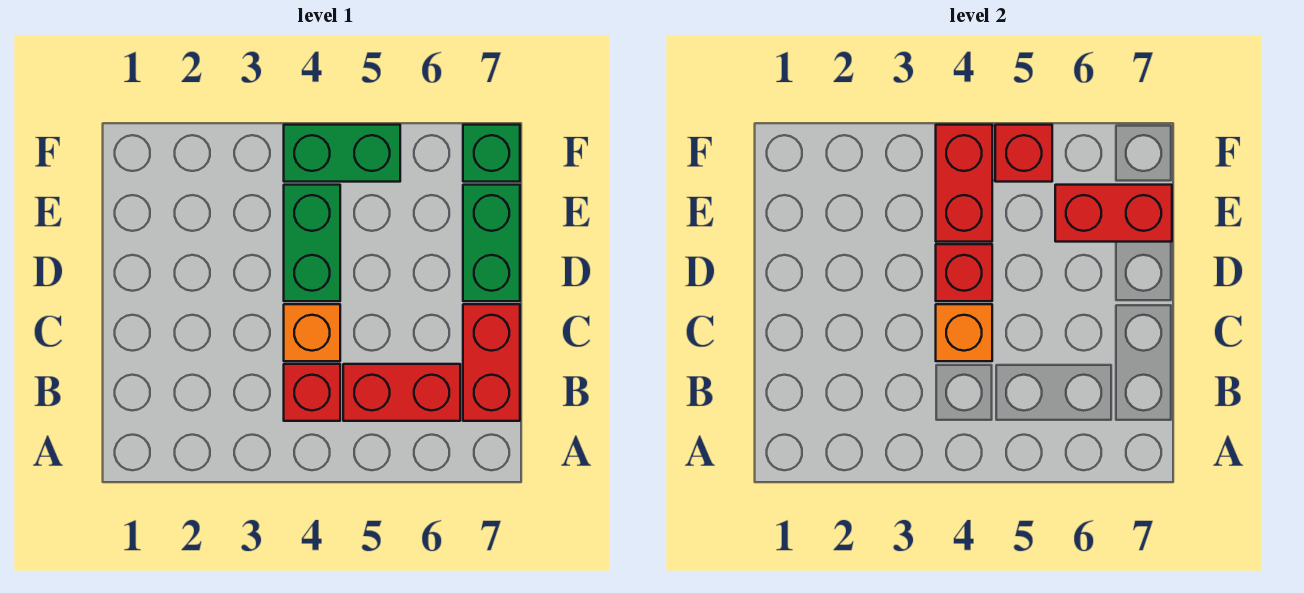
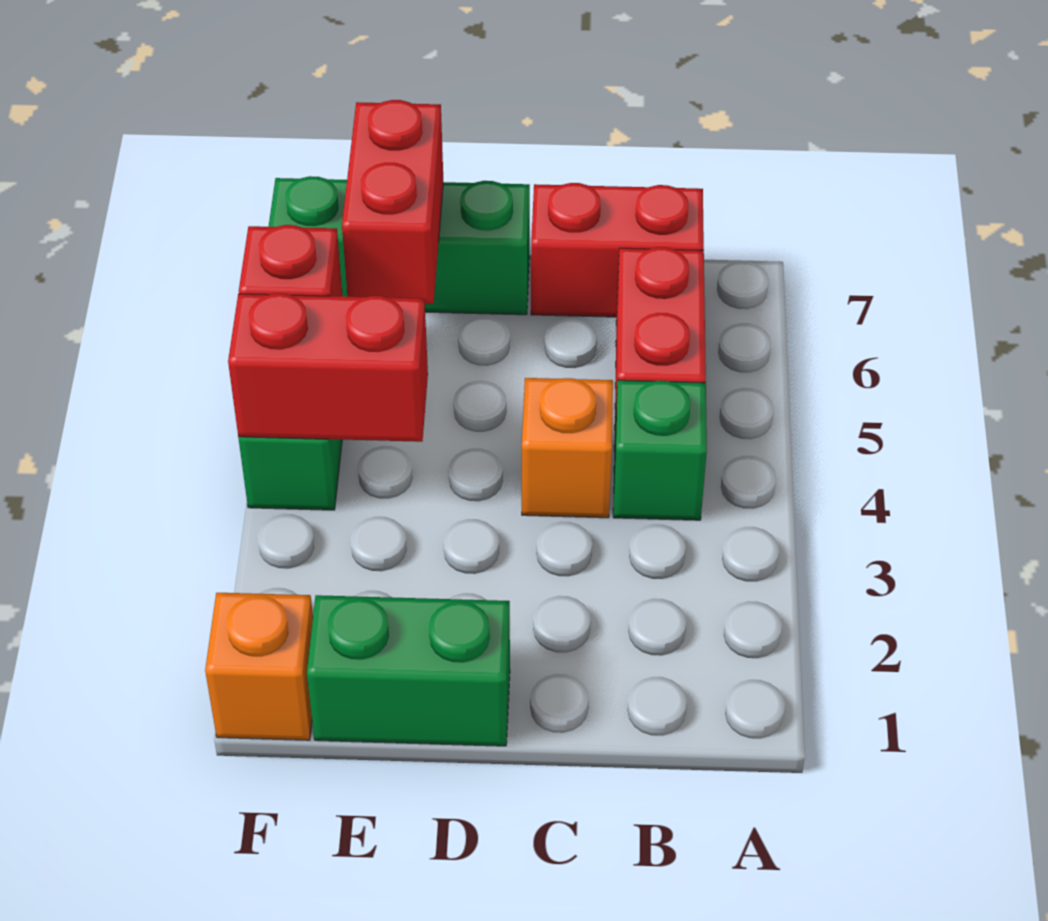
red 1x1 brick [284,364,340,421] -> green 1x1 brick [613,380,707,520]
orange 1x1 brick [936,304,992,361] -> orange 1x1 brick moved to [205,593,313,740]
green 1x2 brick [284,185,340,301] -> green 1x2 brick moved to [307,595,510,746]
red 1x1 brick [936,244,992,301] -> none

